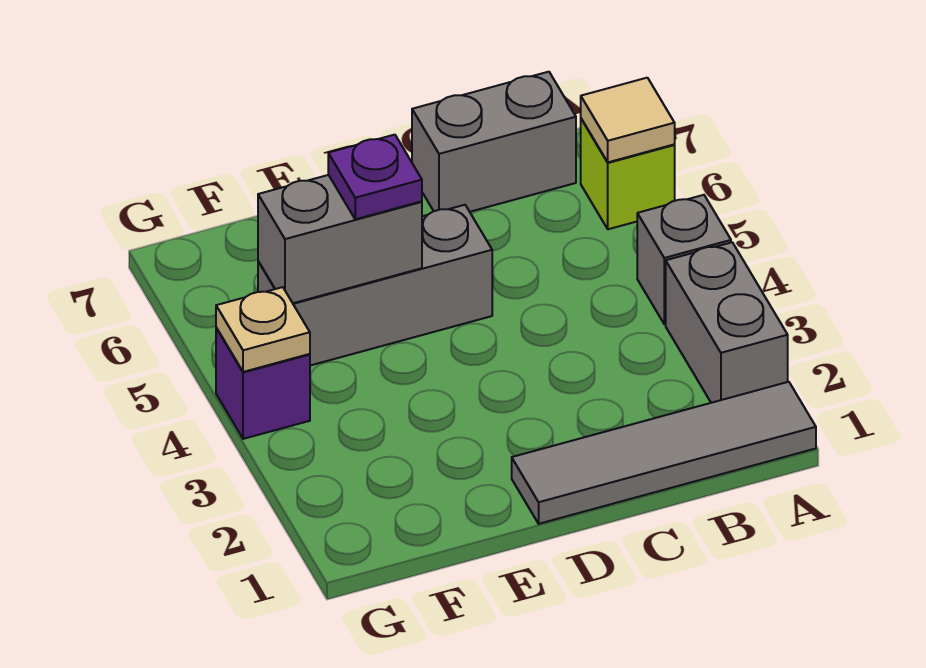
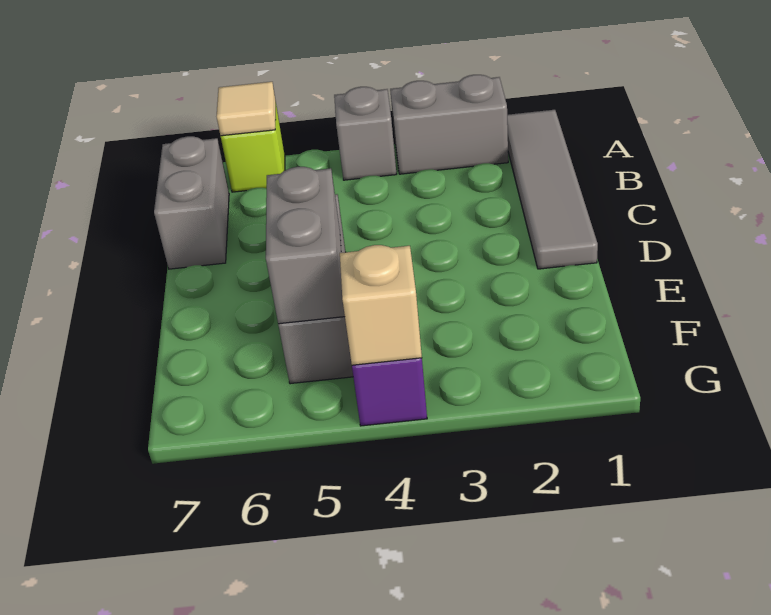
purple 1x1 plate [328,135,422,219] -> none
tan 1x1 plate [216,287,310,372] -> tan 1x1 brick [340,245,422,365]

